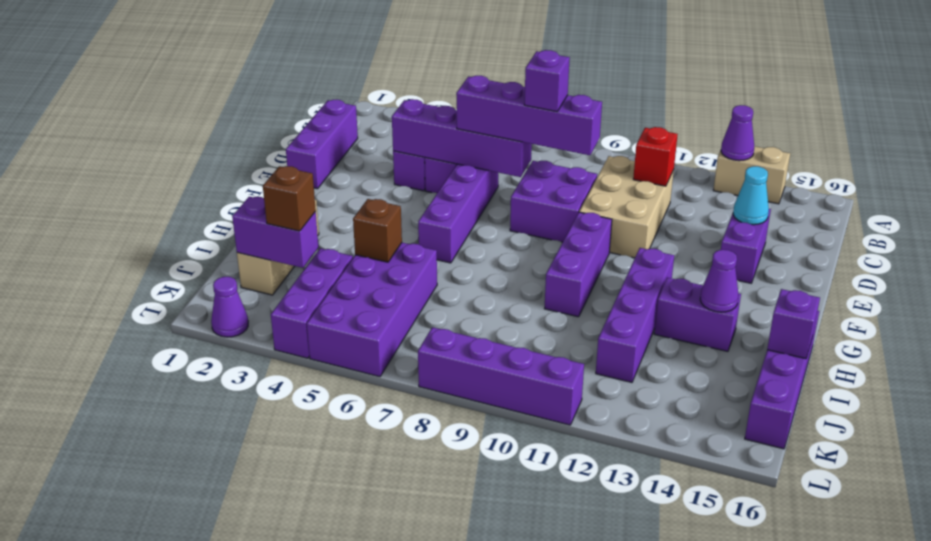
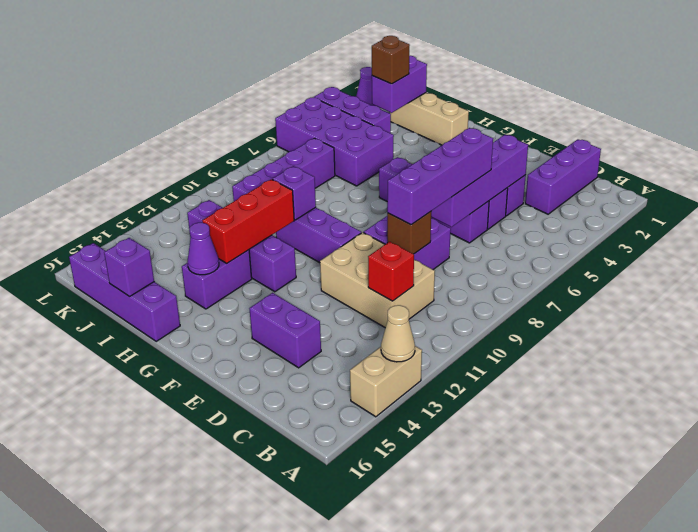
purple 1x1 cone [721,105,754,161] -> tan 1x1 cone [381,305,415,362]
purple 1x3 brick [286,100,358,189] -> purple 1x3 brick turned to [525,139,601,214]
purple 1x1 brick [524,50,570,112] -> purple 1x1 brick moved to [272,166,316,220]
cyan 1x1 cone [733,166,769,225] -> none
none -> red 1x3 brick [202,179,294,263]
brown 1x1 brick [353,199,402,262] -> brown 1x1 brick moved to [387,212,431,254]
purple 1x4 brick [418,327,584,425] -> purple 1x4 brick moved to [232,138,335,201]

